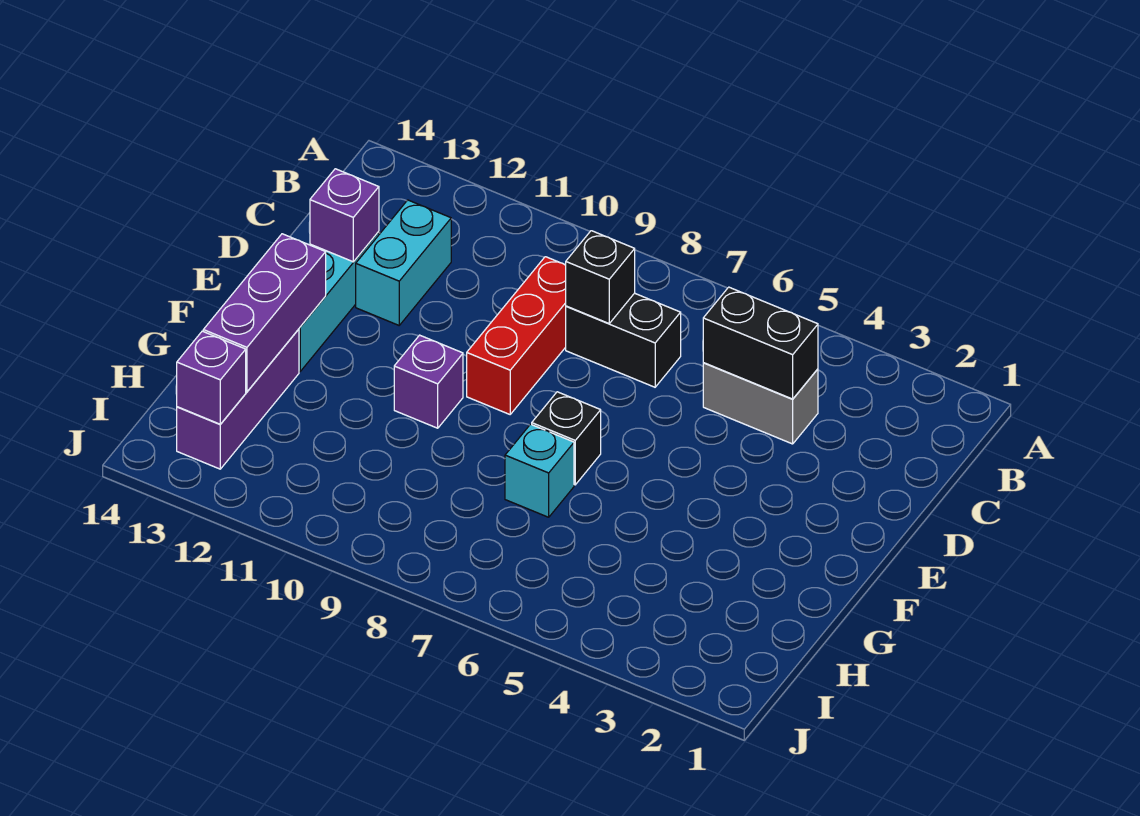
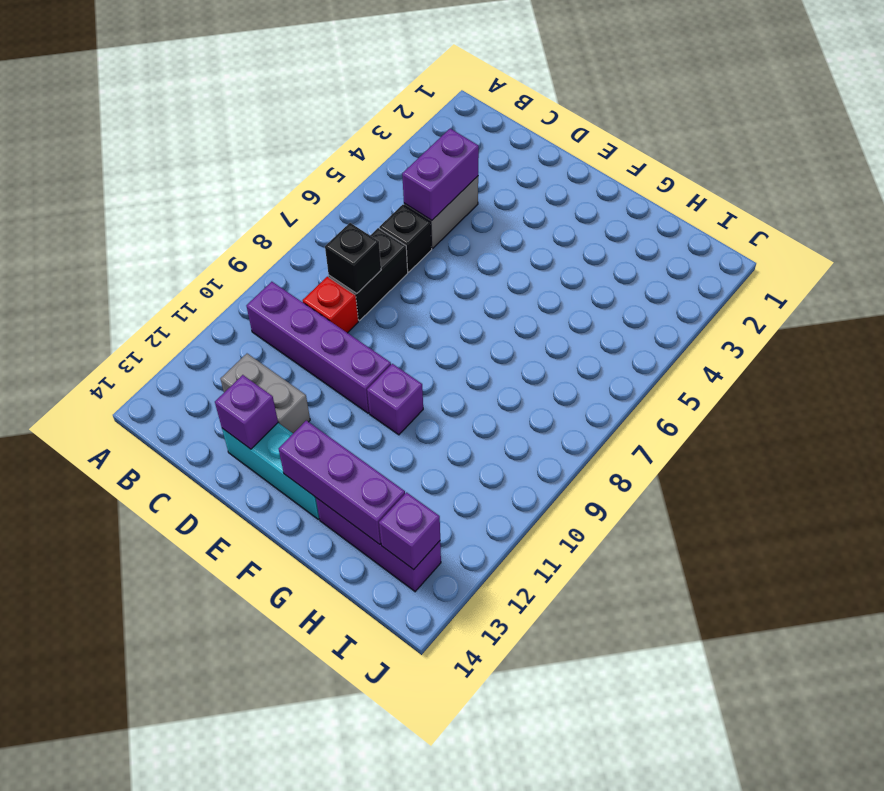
none -> purple 1x4 brick [247,282,391,413]
black 1x2 brick [703,287,818,399] -> purple 1x2 brick [402,129,479,221]
red 1x3 brick [467,257,566,414] -> red 1x1 brick [303,277,358,333]
cyan 1x2 brick [356,200,451,325] -> grey 1x2 brick [220,354,310,433]
black 1x1 brick [532,392,601,485] -> black 1x1 brick moved to [379,205,432,272]
cyan 1x1 brick [505,424,574,517] -> none

